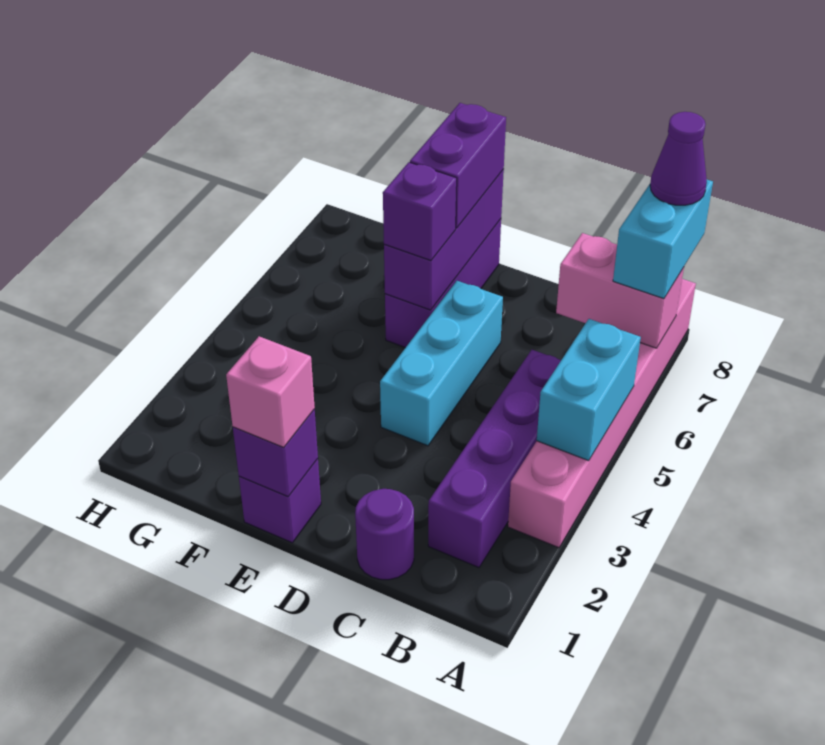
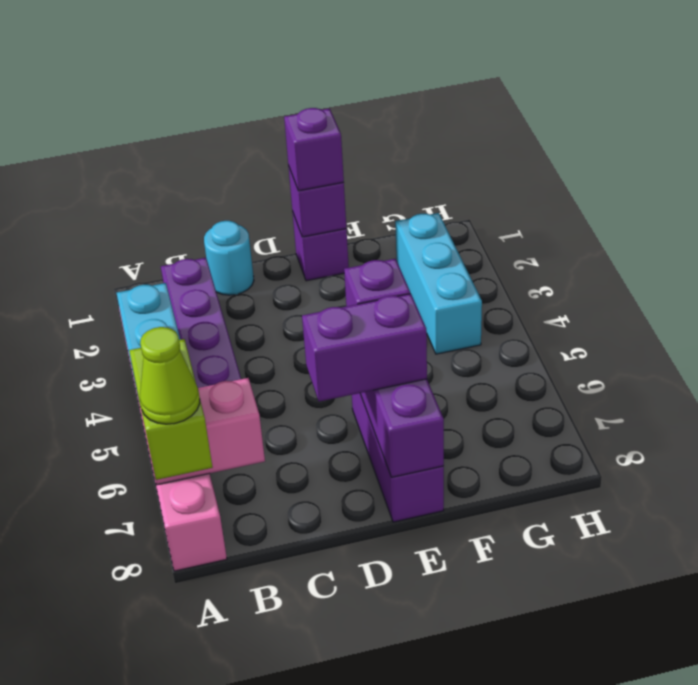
cyan 1x2 brick [613,180,713,299] -> lime 1x2 brick [129,339,213,480]
purple 1x1 cone [650,112,707,205] -> lime 1x1 cone [140,327,200,424]
purple 1x1 round brick [355,489,414,580] -> cyan 1x1 round brick [204,221,254,295]
cyan 1x3 brick [380,281,503,446] -> cyan 1x3 brick moved to [395,213,482,354]
pink 1x1 brick [226,336,315,447] -> purple 1x1 brick [284,108,344,191]
purple 1x2 brick [410,103,506,228] -> purple 1x2 brick turned to [302,294,427,402]

